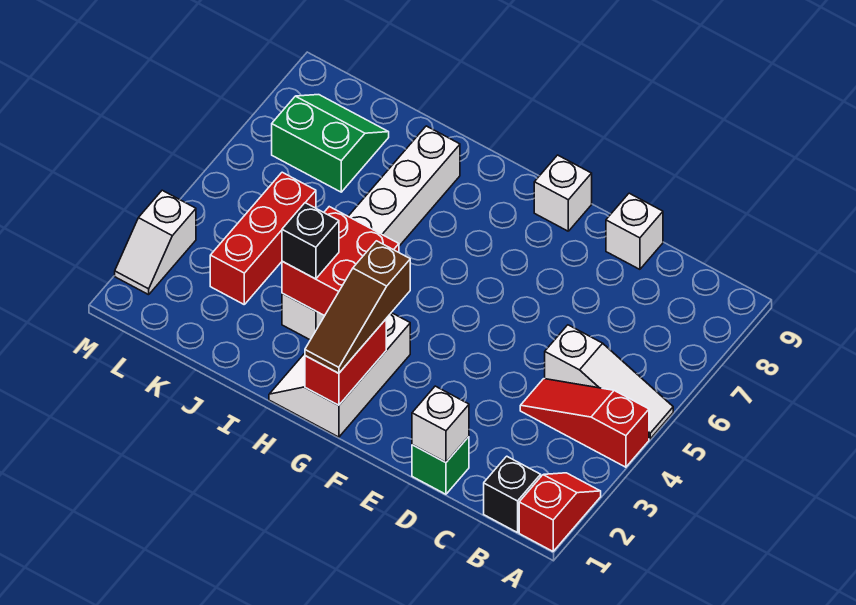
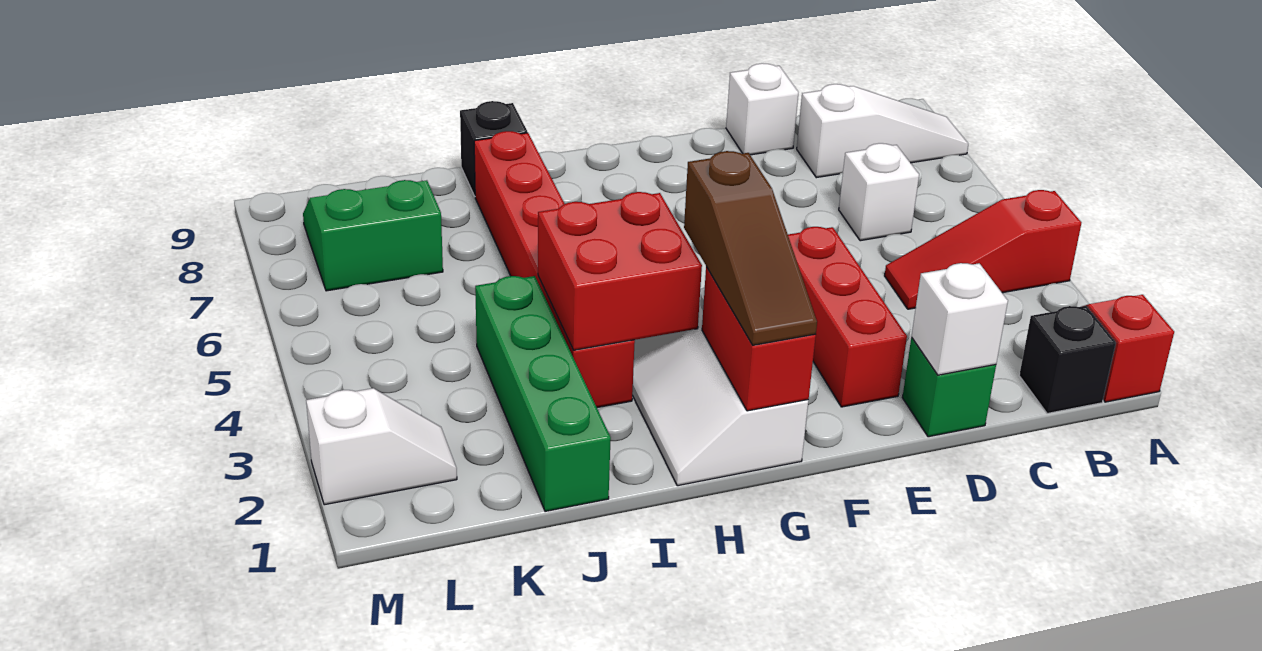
white 1x3 slope [545,325,673,439] -> white 1x3 slope moved to [797,84,968,178]
white 1x1 brick [534,155,592,231] -> white 1x1 brick moved to [839,143,919,241]
white 1x6 brick [282,126,460,340] -> red 1x6 brick [474,131,635,408]
black 1x1 brick [282,203,339,279] -> black 1x1 brick moved to [460,101,527,196]
none -> green 1x4 brick [475,276,611,511]
red 1x3 brick [210,172,316,304] -> red 1x3 brick moved to [788,227,907,407]
white 1x2 slope [115,190,196,295] -> white 1x2 slope turned to [306,388,457,505]

